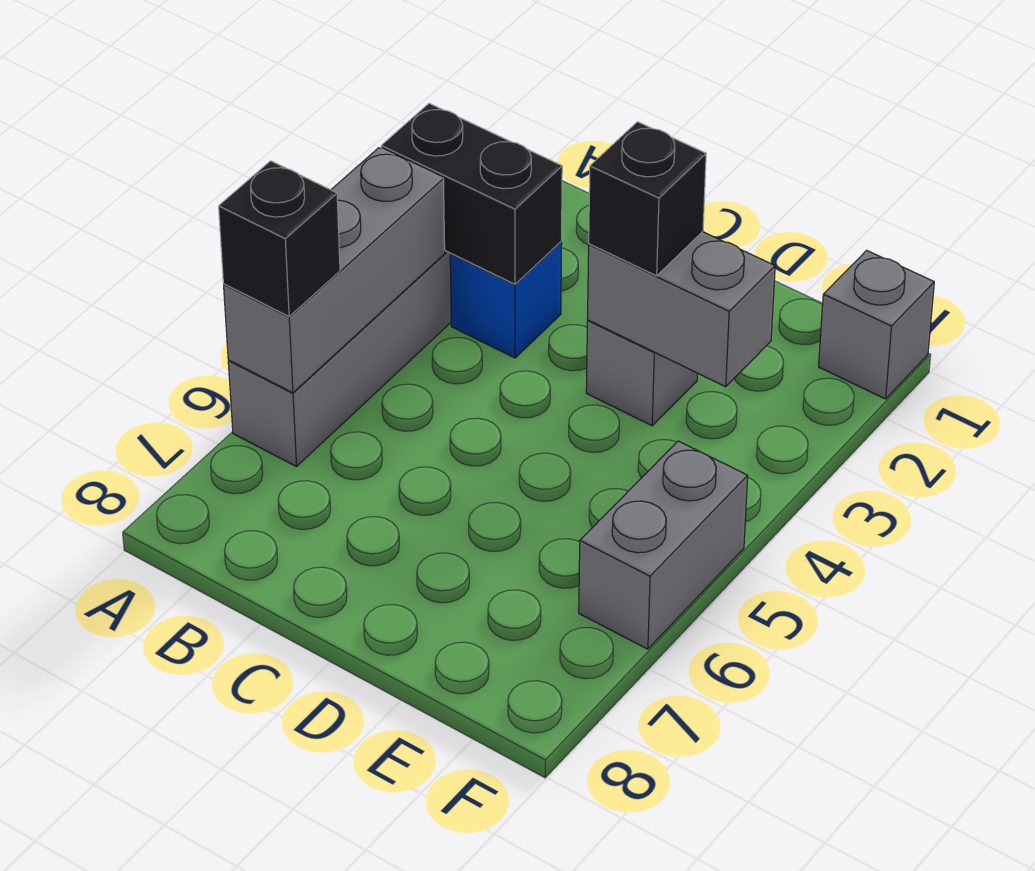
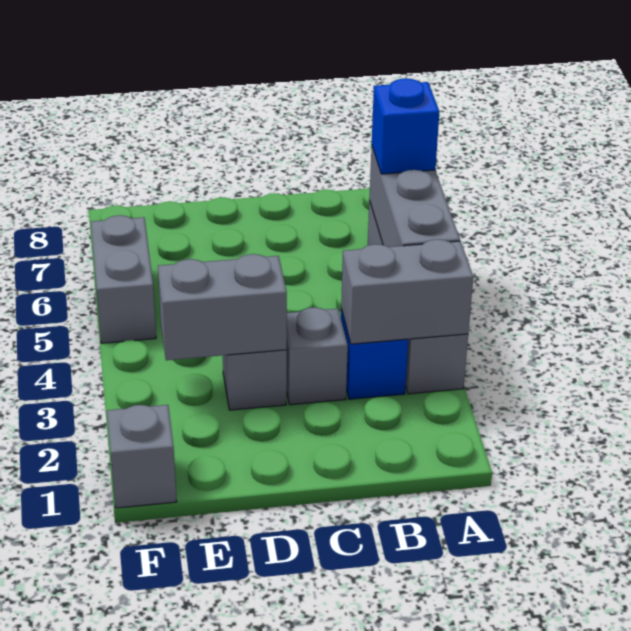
black 1x2 brick [381,103,562,284] -> grey 1x2 brick [341,239,473,344]
black 1x1 brick [219,161,340,316] -> blue 1x1 brick [372,78,439,174]
none -> grey 1x1 brick [287,307,348,405]
black 1x1 brick [589,122,706,276] -> none

